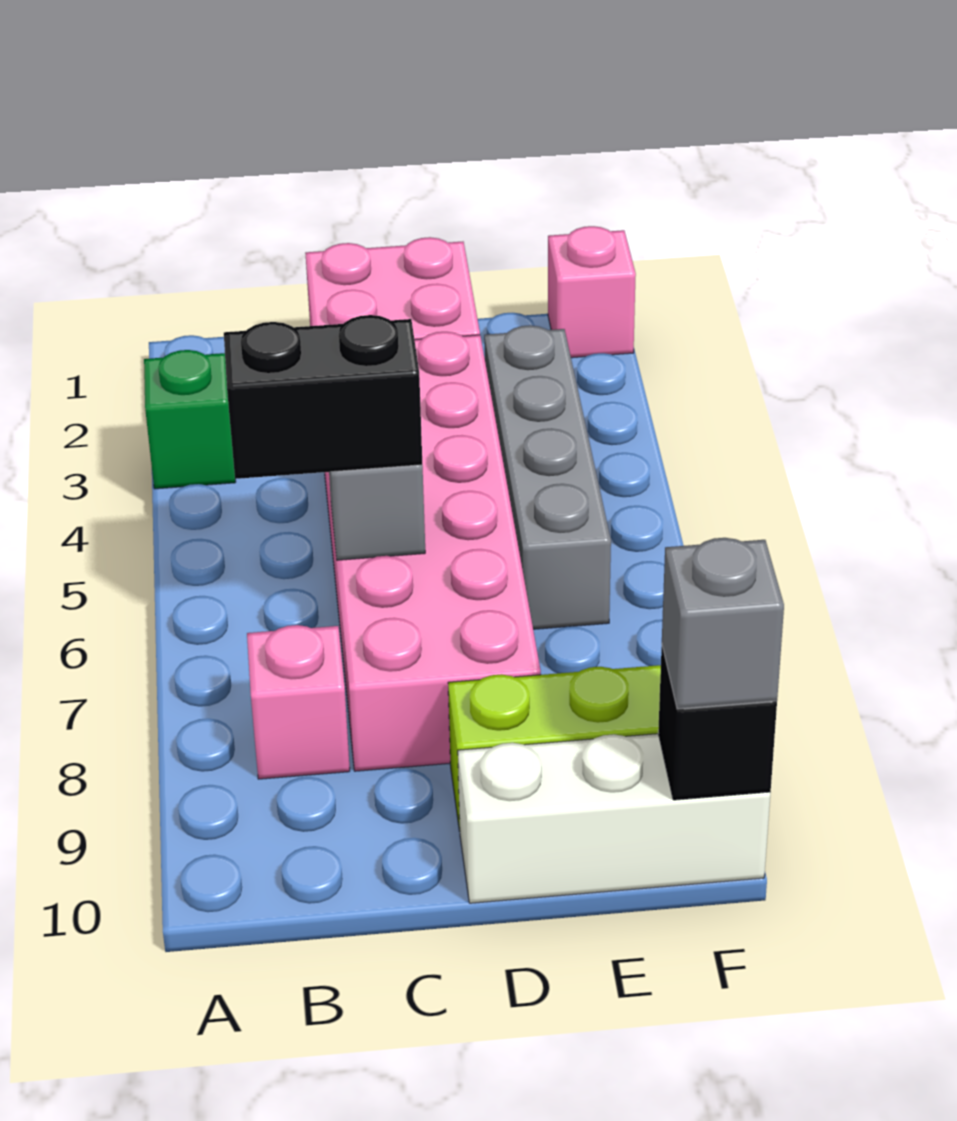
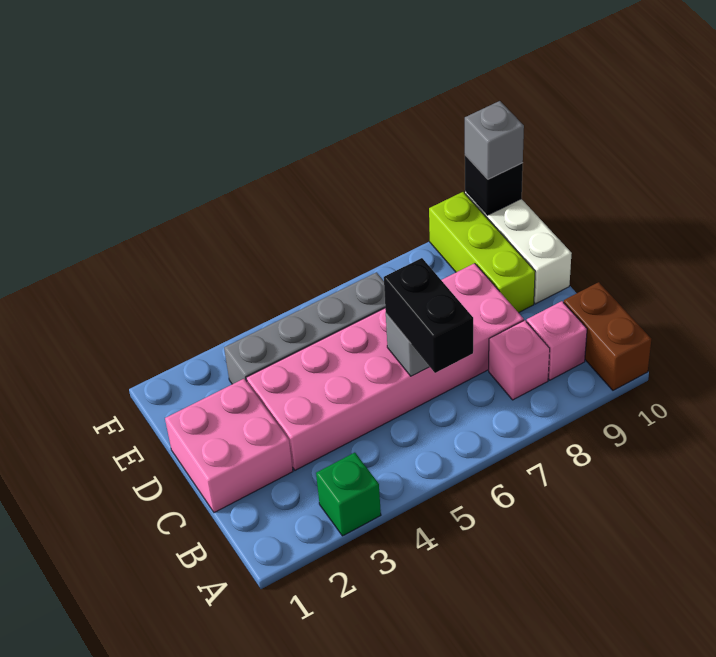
none -> brown 1x2 brick [564,282,651,390]
pink 1x1 brick [548,226,636,358] -> pink 1x1 brick moved to [527,301,587,380]

